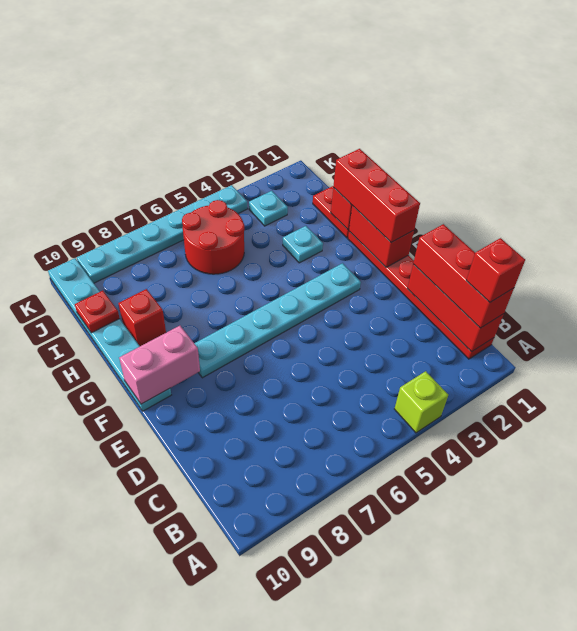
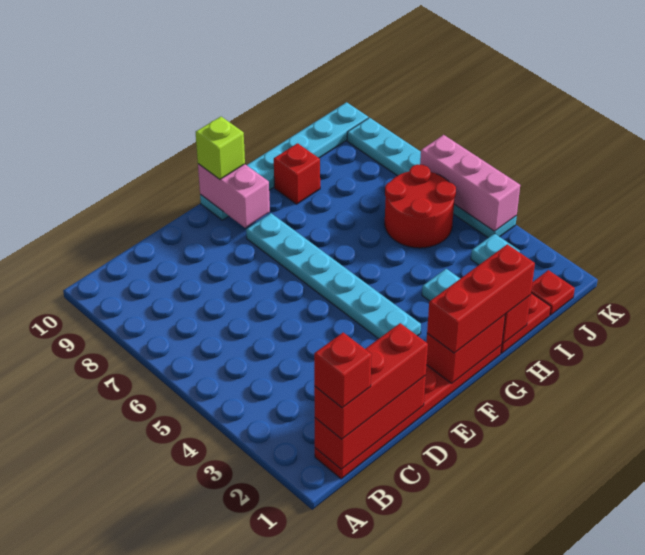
lime 1x1 brick [395,371,448,433] -> lime 1x1 brick moved to [196,117,245,179]
red 1x1 plate [75,291,120,333] -> red 1x1 plate moved to [531,270,575,315]
none -> pink 1x3 brick [420,135,520,231]

